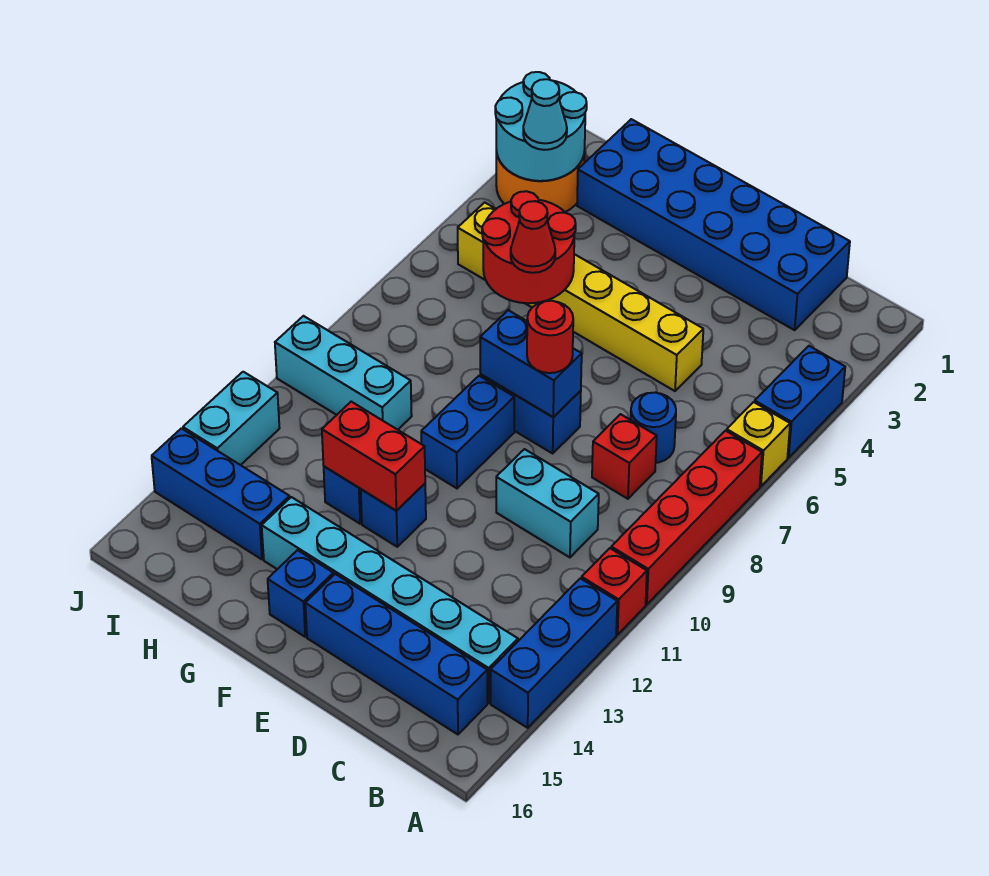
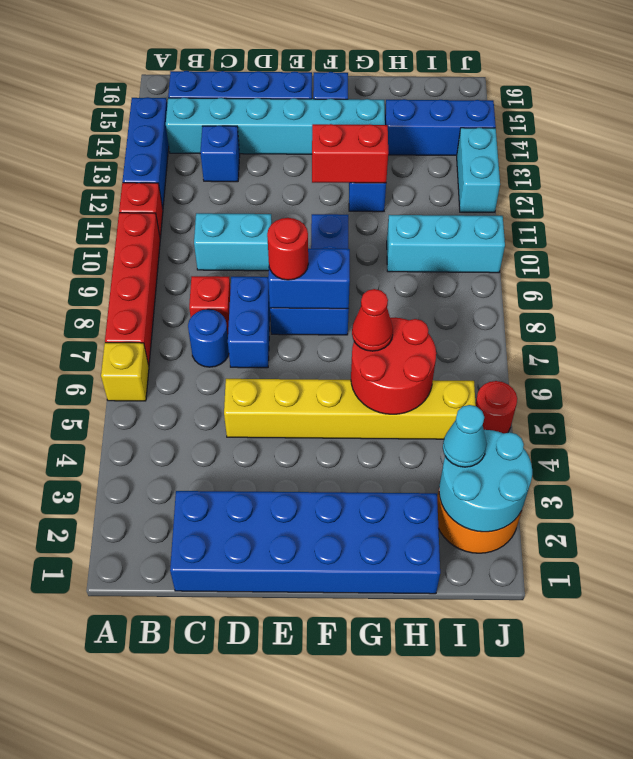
blue 1x2 brick [755,346,845,458] -> blue 1x2 brick moved to [228,277,270,368]
blue 1x1 brick [361,484,426,547] -> blue 1x1 brick moved to [200,126,240,182]
none -> red 1x1 round brick [476,381,517,434]

